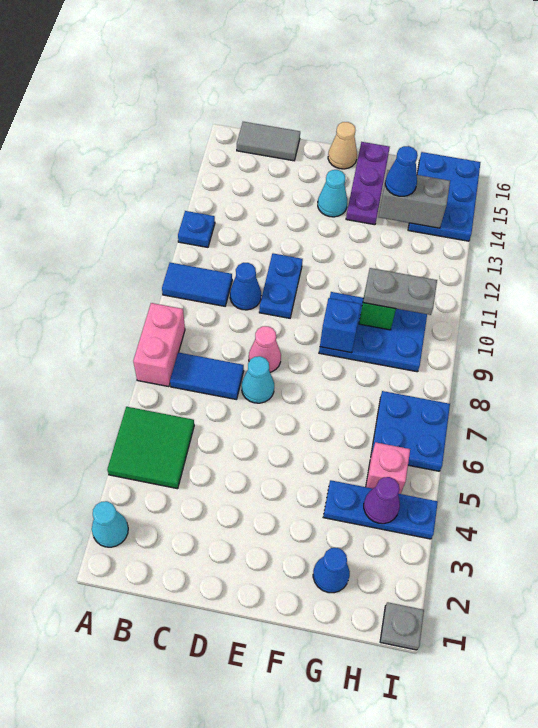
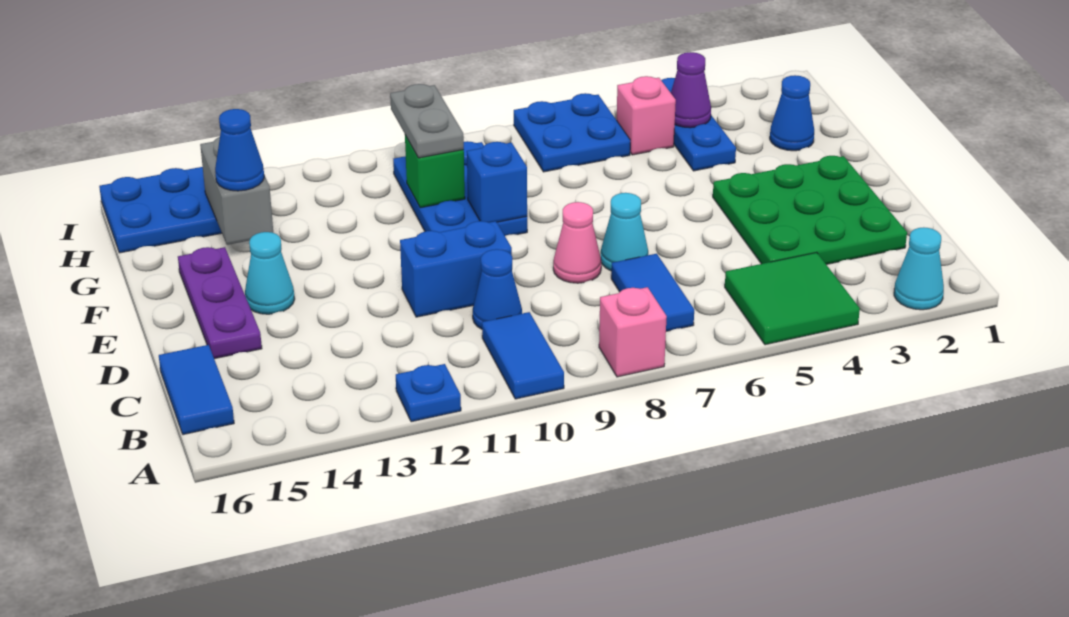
pink 1x2 brick [133,303,185,387] -> pink 1x1 brick [599,287,667,377]
grey 1x2 tile [237,122,300,161] -> blue 1x2 tile [159,345,234,435]
none -> green 3x3 plate [713,156,907,265]
blue 1x2 plate [259,253,303,318] -> blue 1x2 brick [400,221,512,317]
tan 1x1 cone [328,122,357,169] -> none
purple 1x3 plate [346,142,390,225] -> purple 1x3 plate turned to [178,247,262,359]
grey 1x1 plate [380,602,424,650] -> none

